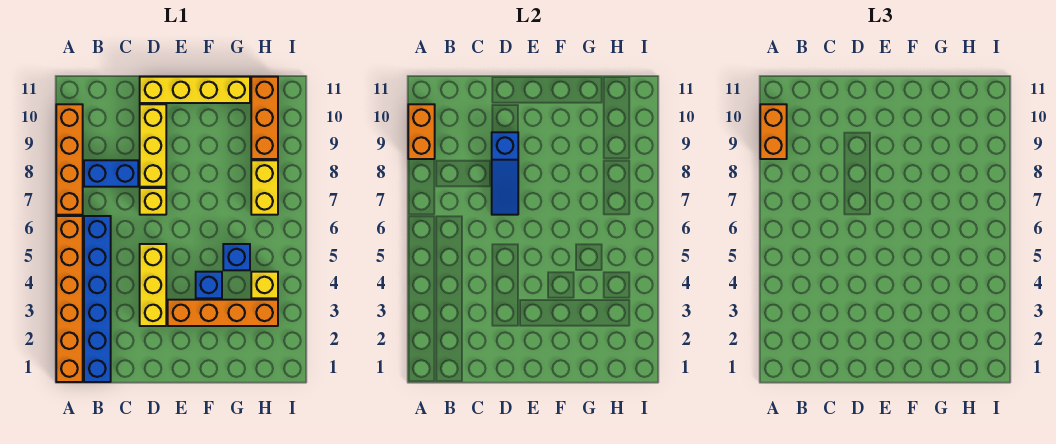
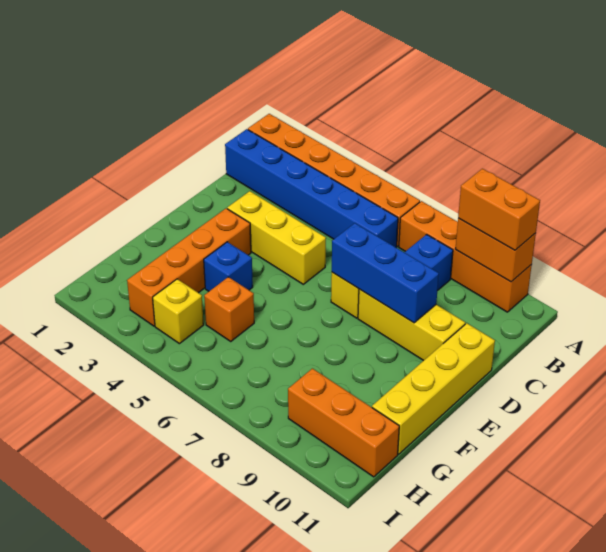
blue 1x3 slope [492,132,518,215] -> blue 1x3 brick [332,223,439,323]
blue 1x1 brick [223,244,250,270] -> orange 1x1 brick [204,277,254,341]
yellow 1x2 brick [251,160,278,215] -> none

